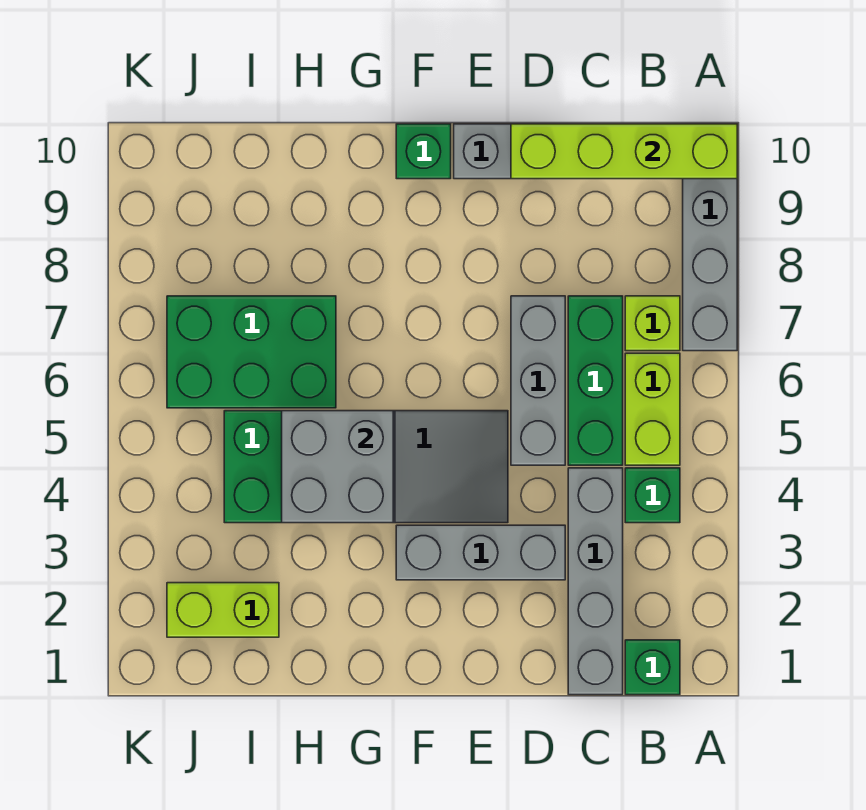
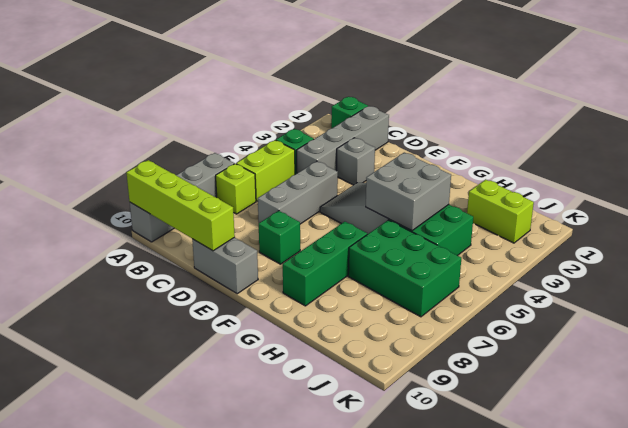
green 1x3 brick [568,296,623,465] -> green 1x3 brick moved to [283,222,367,306]
grey 1x3 brick [396,525,565,580] -> grey 1x1 brick [337,138,375,185]
green 1x1 brick [396,124,451,179] -> green 1x1 brick moved to [259,211,300,264]

